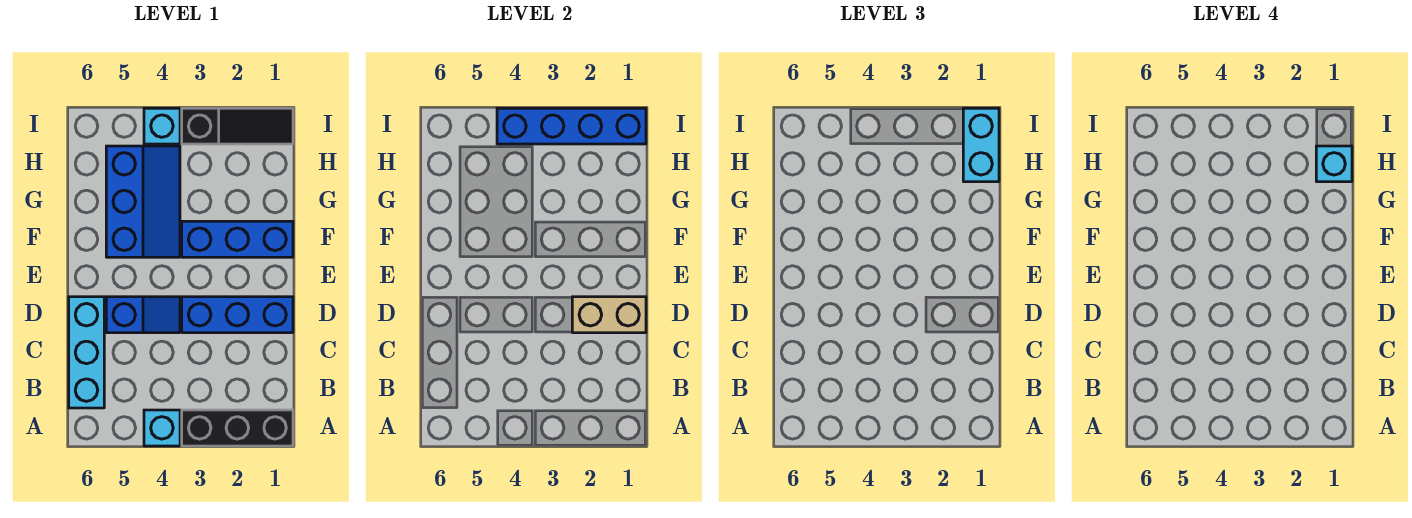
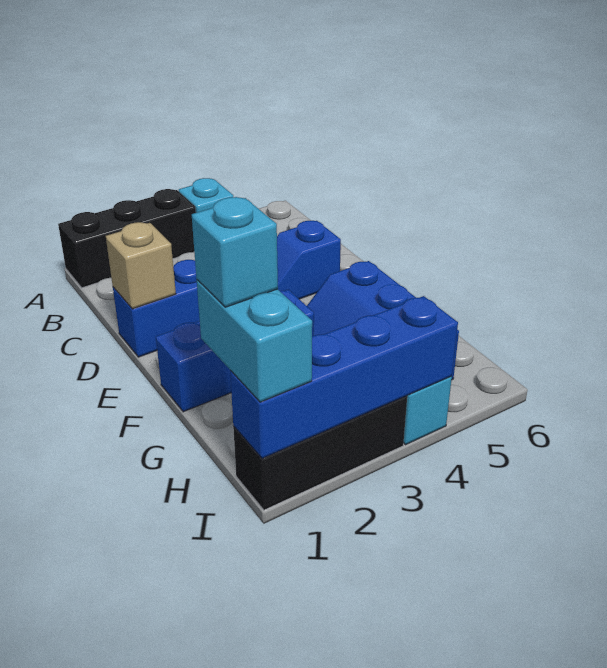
cyan 1x3 brick [69,297,104,408] -> none
tan 1x2 brick [572,297,646,333] -> tan 1x1 brick [106,222,176,309]
black 1x3 slope [182,108,293,144] -> black 1x3 brick [233,396,407,510]

